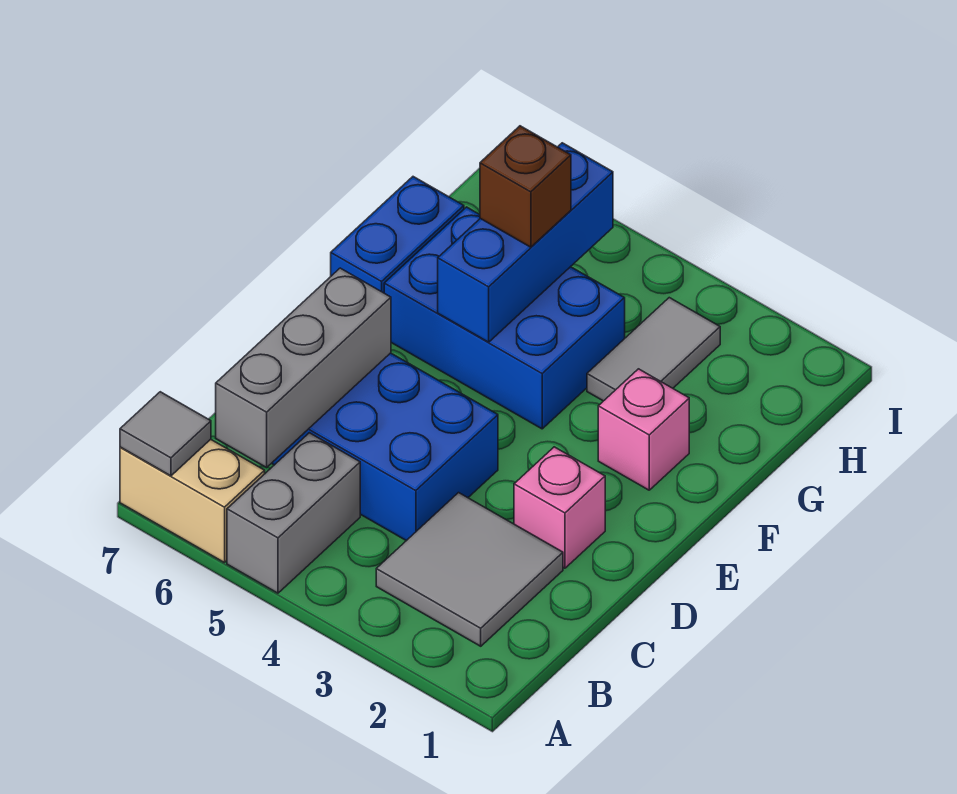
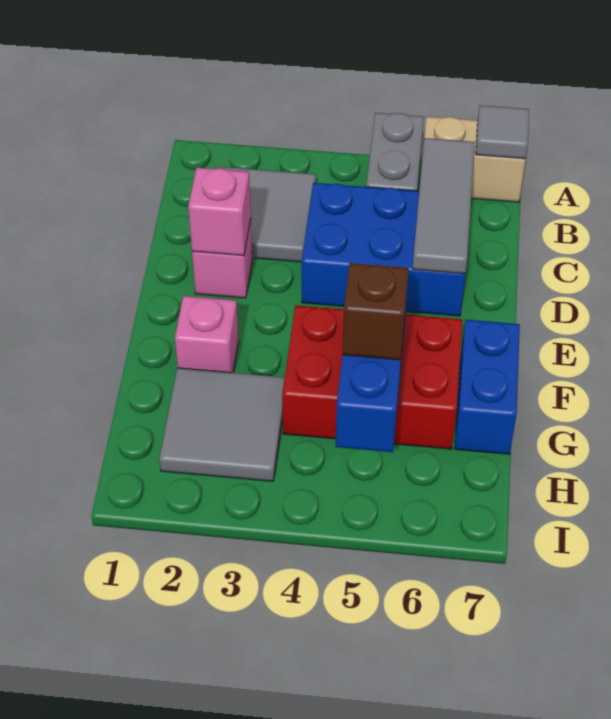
grey 1x3 brick [216,268,391,467] -> grey 1x3 tile [413,138,475,274]
none -> pink 1x1 brick [188,168,251,256]
blue 2x3 brick [384,207,625,429] -> red 2x3 brick [282,305,463,449]
grey 1x2 tile [587,298,720,401] -> grey 2x2 tile [159,368,285,481]

